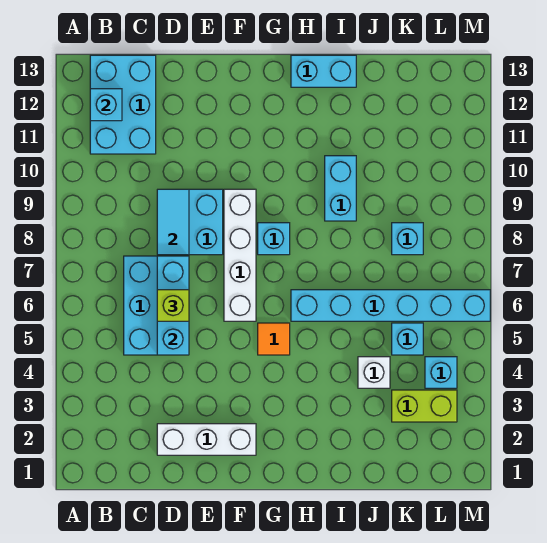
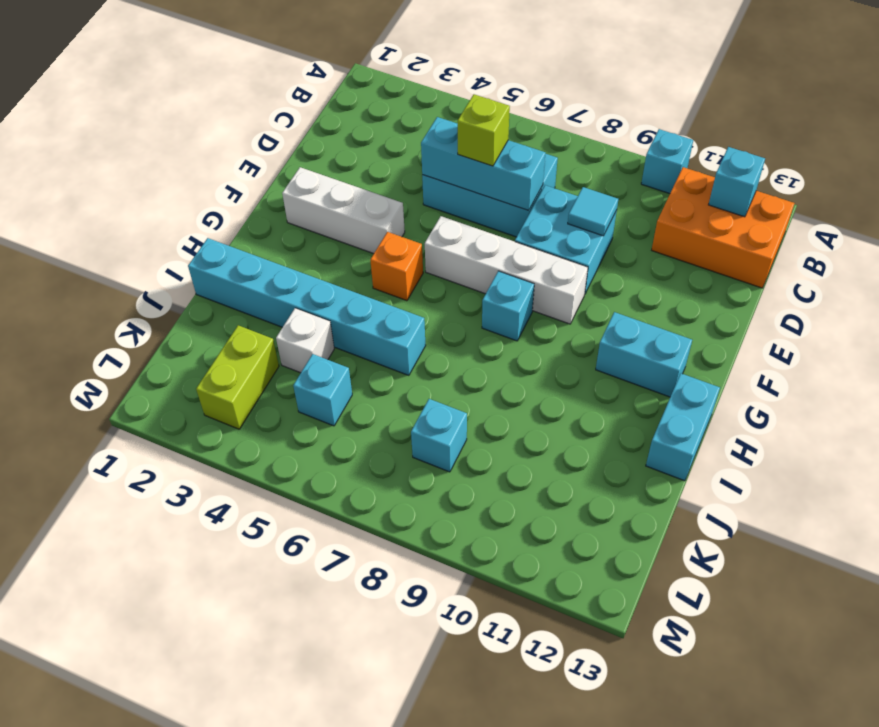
cyan 2x3 brick [90,55,156,154] -> orange 2x3 brick [652,167,795,288]
white 1x3 brick [157,424,256,455] -> white 1x3 brick turned to [282,167,405,254]
cyan 1x2 tile [157,189,189,255] -> cyan 1x1 tile [568,187,618,236]
orange 1x1 tile [258,323,290,355] -> orange 1x1 brick [370,232,423,301]
cyan 1x6 brick [291,290,490,321] -> cyan 1x6 brick turned to [188,238,426,375]
cyan 1x2 brick [325,156,356,221] -> cyan 1x2 brick moved to [596,312,692,397]
cyan 1x1 brick [425,357,457,388] -> cyan 1x1 brick moved to [641,129,693,194]

